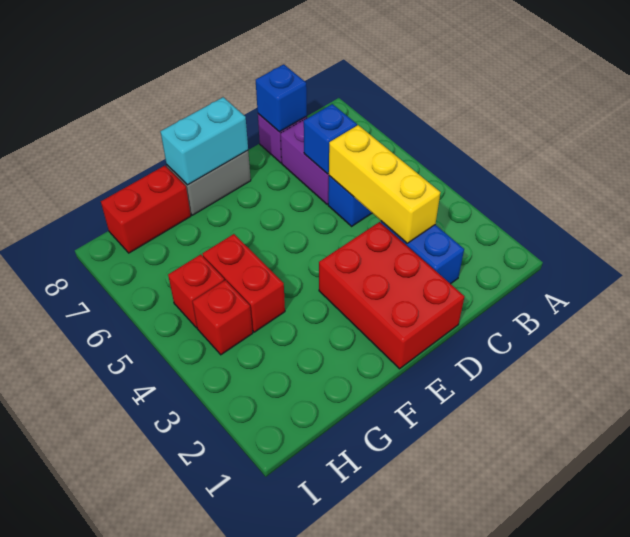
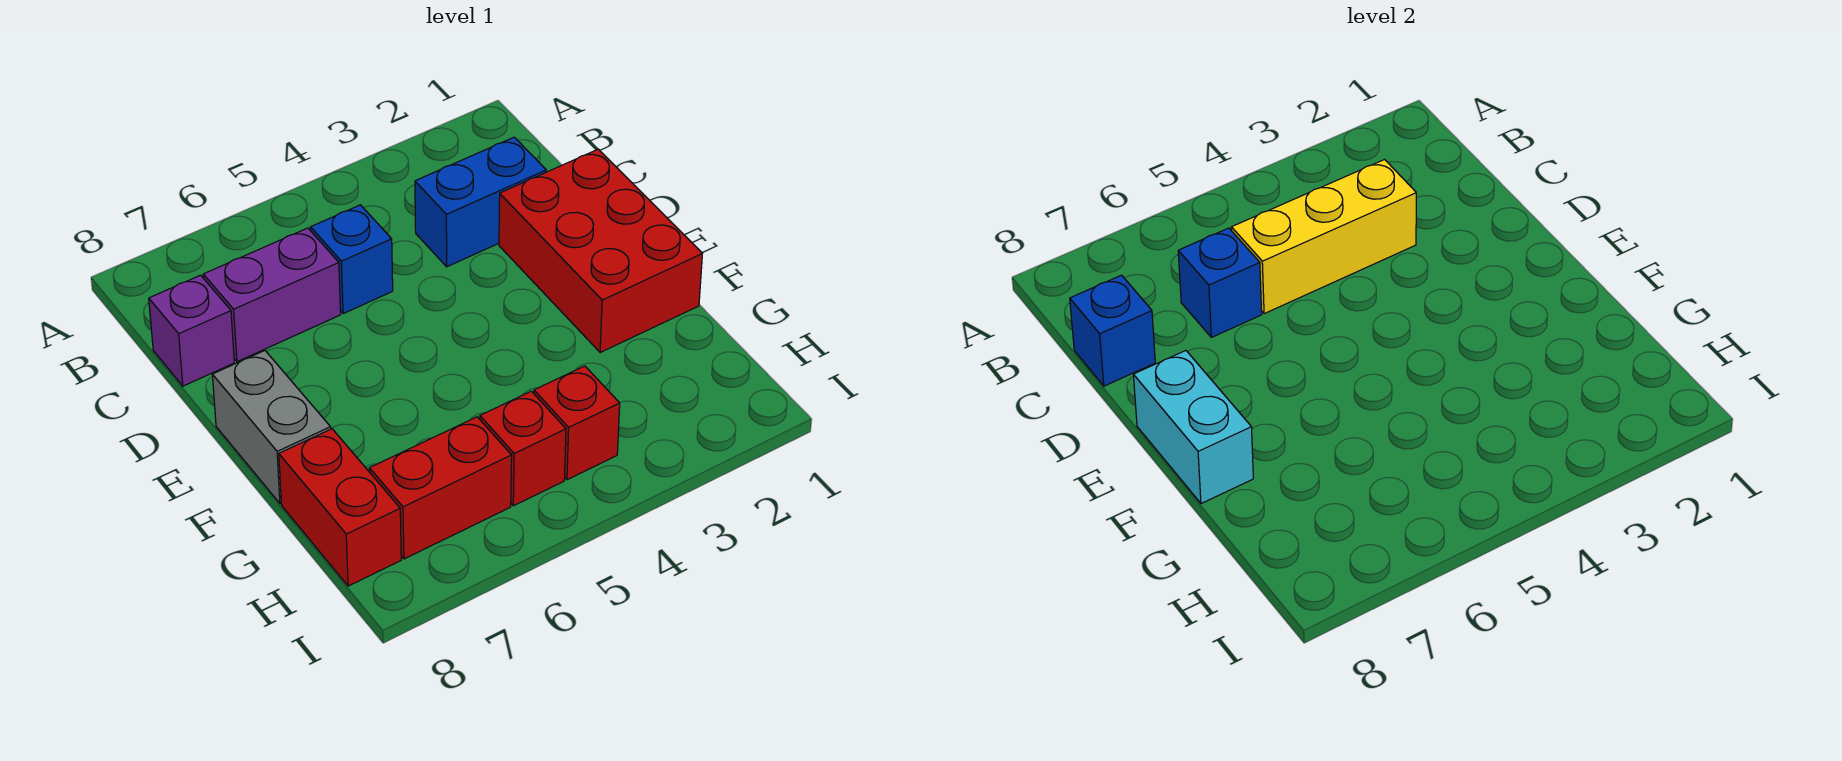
red 2x3 brick [319,222,464,369] -> red 2x3 brick turned to [499,149,702,353]
red 1x2 brick [203,234,285,332] -> red 1x2 brick moved to [369,417,512,559]

